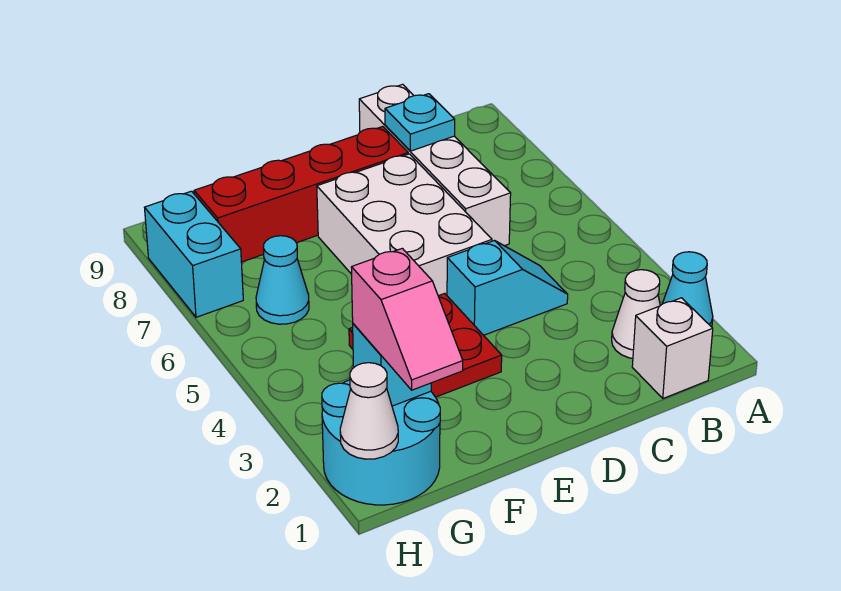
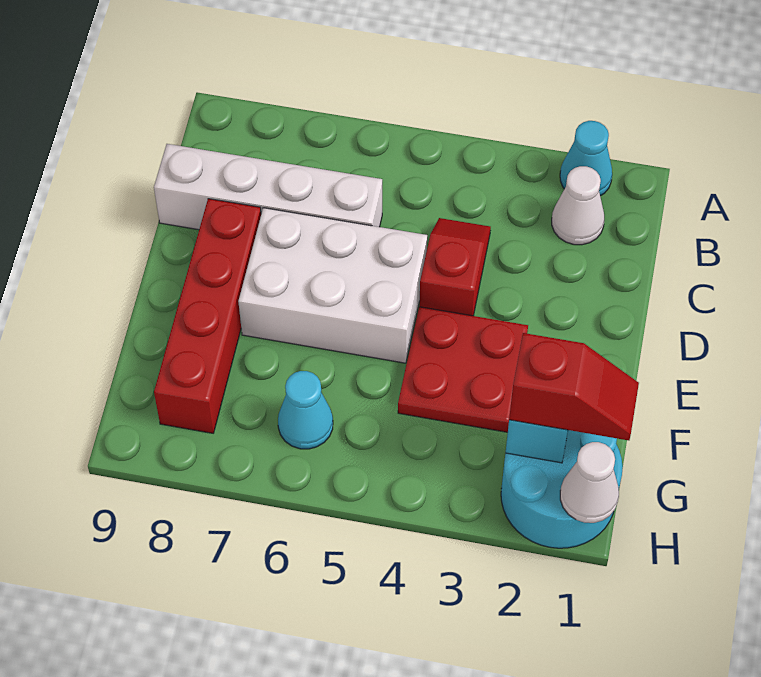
white 1x1 brick [632,298,713,398] -> none
cyan 1x2 slope [447,241,568,335] -> red 1x2 slope [419,218,491,316]
cyan 1x1 plate [385,94,455,151] -> none
pink 1x2 slope [351,248,463,390] -> red 1x2 slope [509,333,639,440]
cyan 1x2 brick [145,191,243,317] -> none

